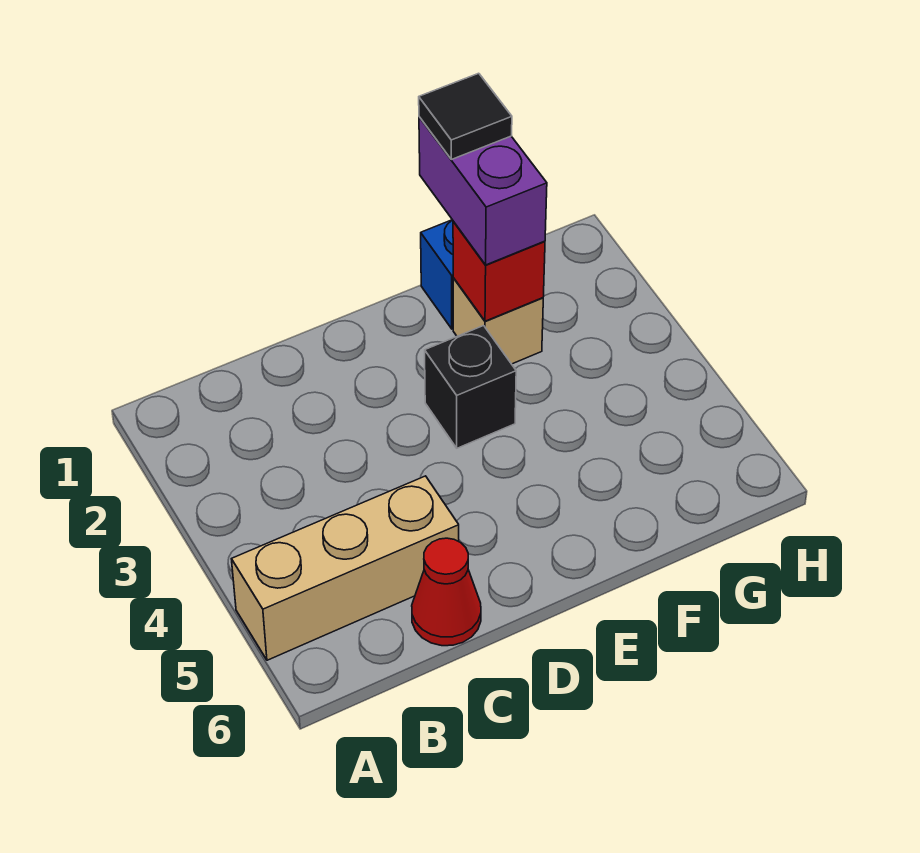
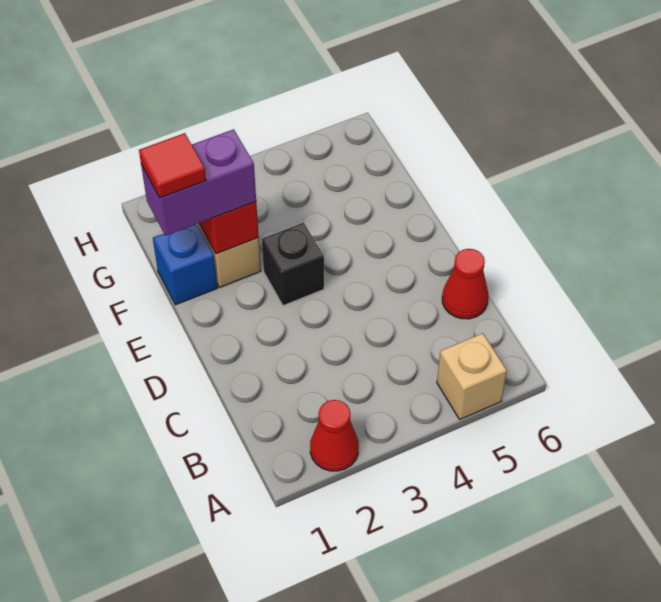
none -> red 1x1 cone [310,400,359,471]
tan 1x3 brick [232,476,459,660] -> tan 1x1 brick [437,333,507,419]
black 1x1 tile [419,73,512,159] -> red 1x1 tile [139,133,206,198]

